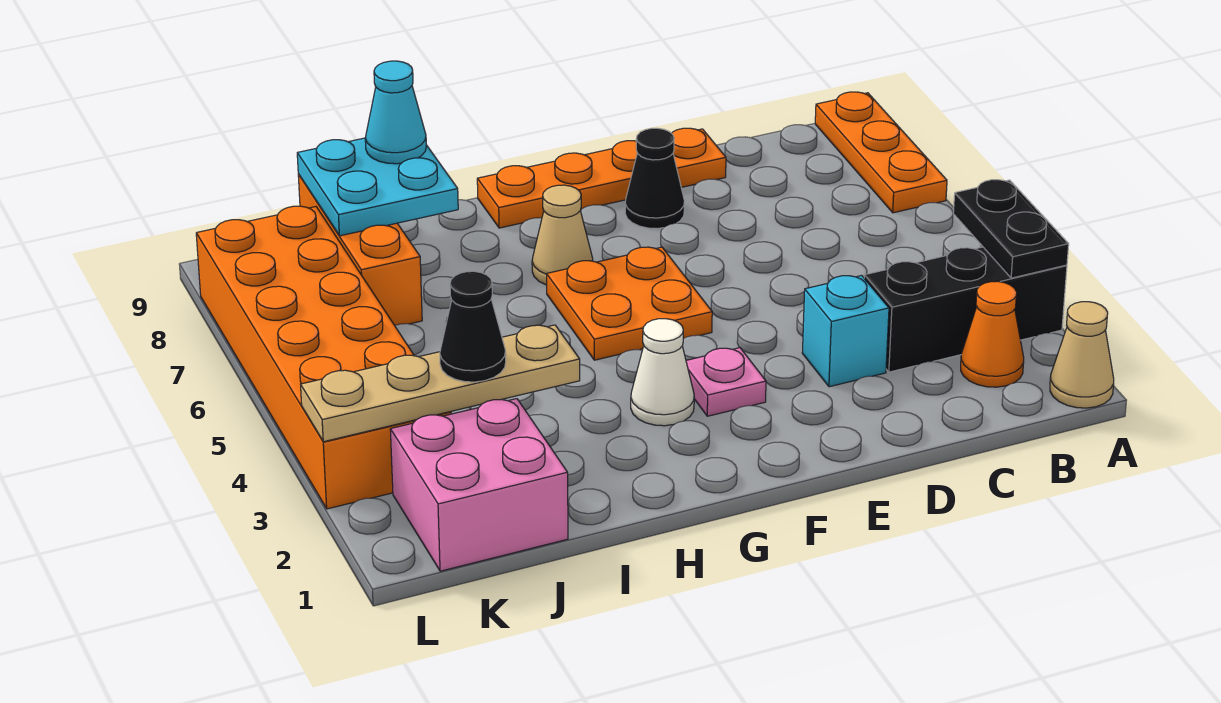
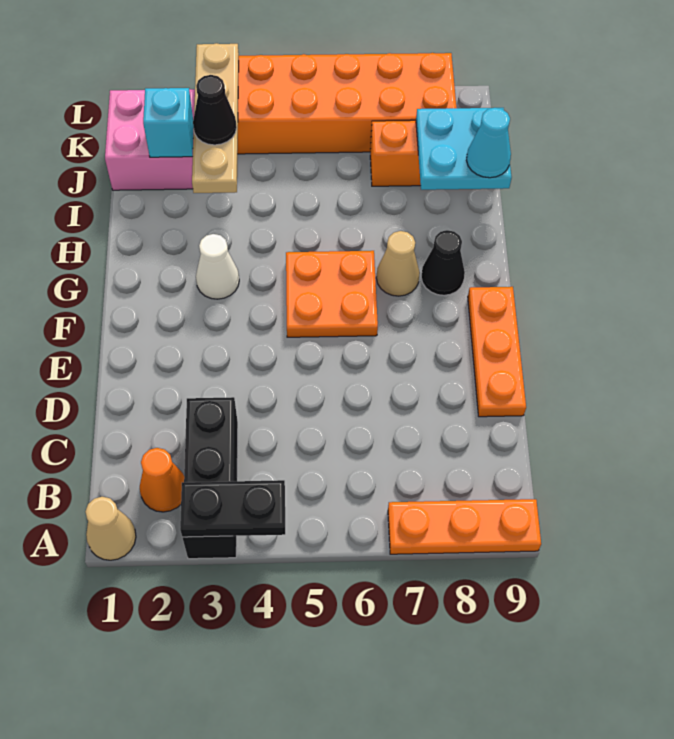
cyan 1x1 brick [802,276,889,387] -> cyan 1x1 brick moved to [143,88,194,157]
orange 1x4 plate [477,128,726,228] -> orange 1x3 plate [468,287,526,417]
black 1x1 cone [625,128,684,229] -> black 1x1 cone moved to [421,230,465,295]
pink 1x1 plate [686,348,766,416] -> none

